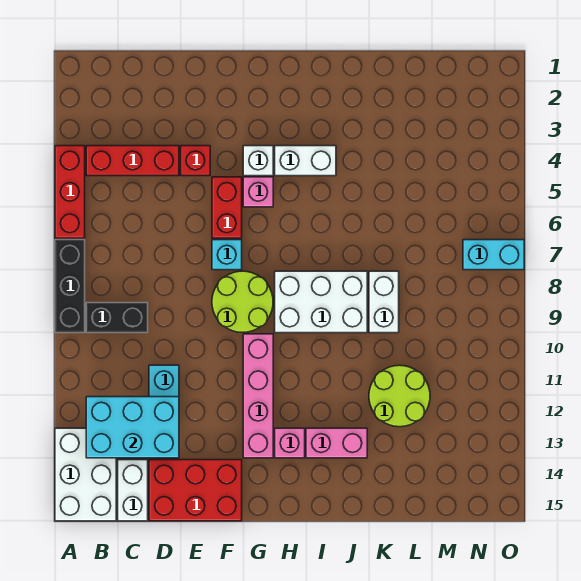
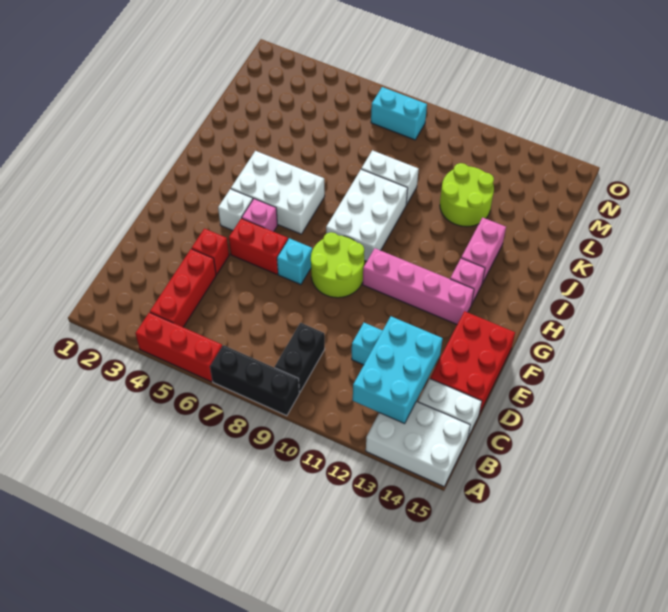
white 1x2 brick [275,146,336,176] -> white 2x3 brick [231,151,325,234]
cyan 1x2 brick [463,240,524,270] -> cyan 1x2 brick turned to [371,87,427,140]

